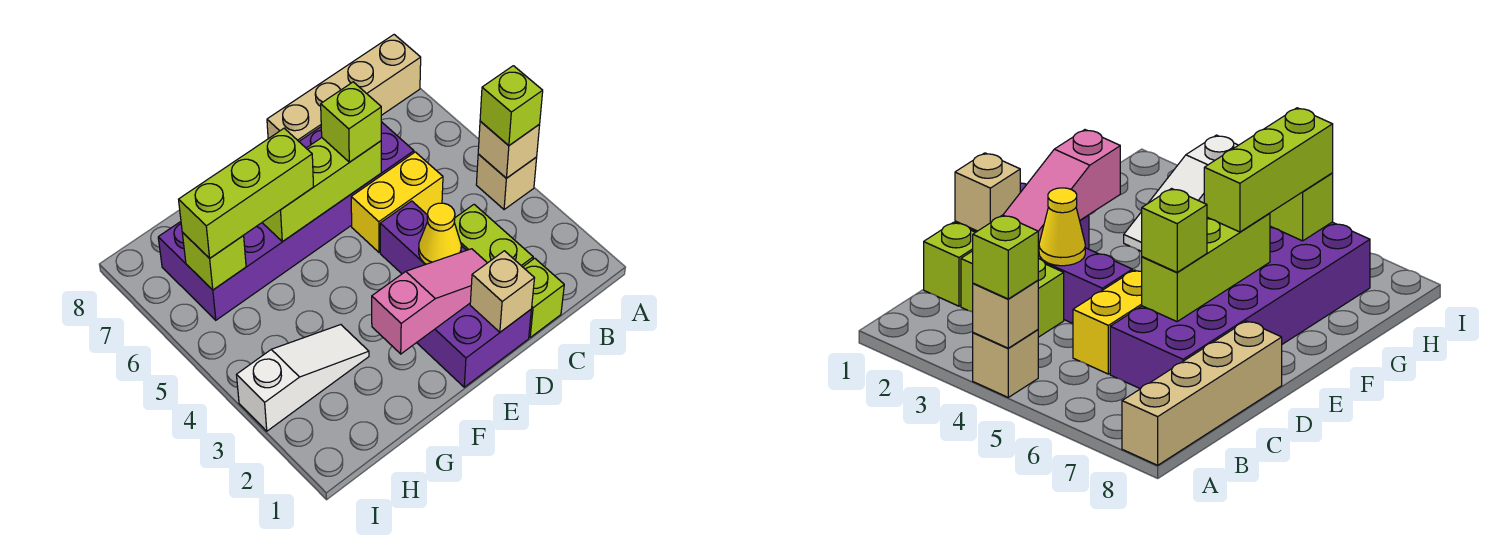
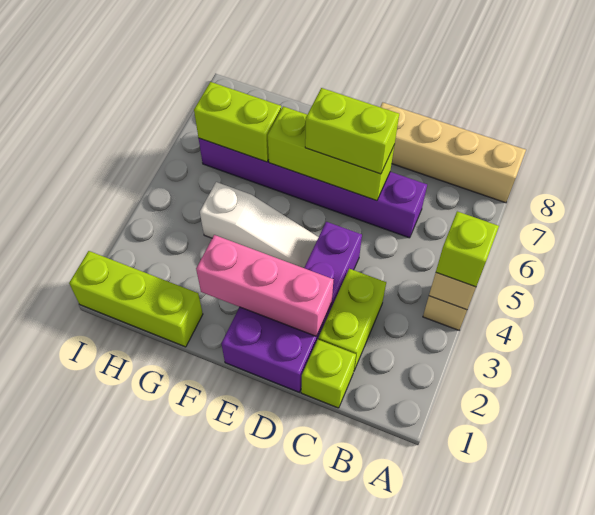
yellow 1x2 brick [351,152,443,252] -> none
purple 2x6 brick [158,122,414,320] -> purple 1x6 brick [199,138,427,238]
tan 1x1 brick [470,251,534,332] -> none
pink 1x3 slope [372,249,487,354] -> pink 1x3 brick [196,235,333,336]
yellow 1x1 cone [419,203,461,264] -> none
lime 1x1 brick [321,82,381,162] -> lime 1x2 brick [305,88,399,174]
lime 1x3 brick [179,128,314,258] -> lime 1x3 brick moved to [69,251,203,347]
white 1x3 slope [237,325,369,431] -> white 1x3 slope moved to [200,182,319,268]
lime 1x1 brick [182,232,246,290] -> lime 1x2 brick [194,82,281,162]

